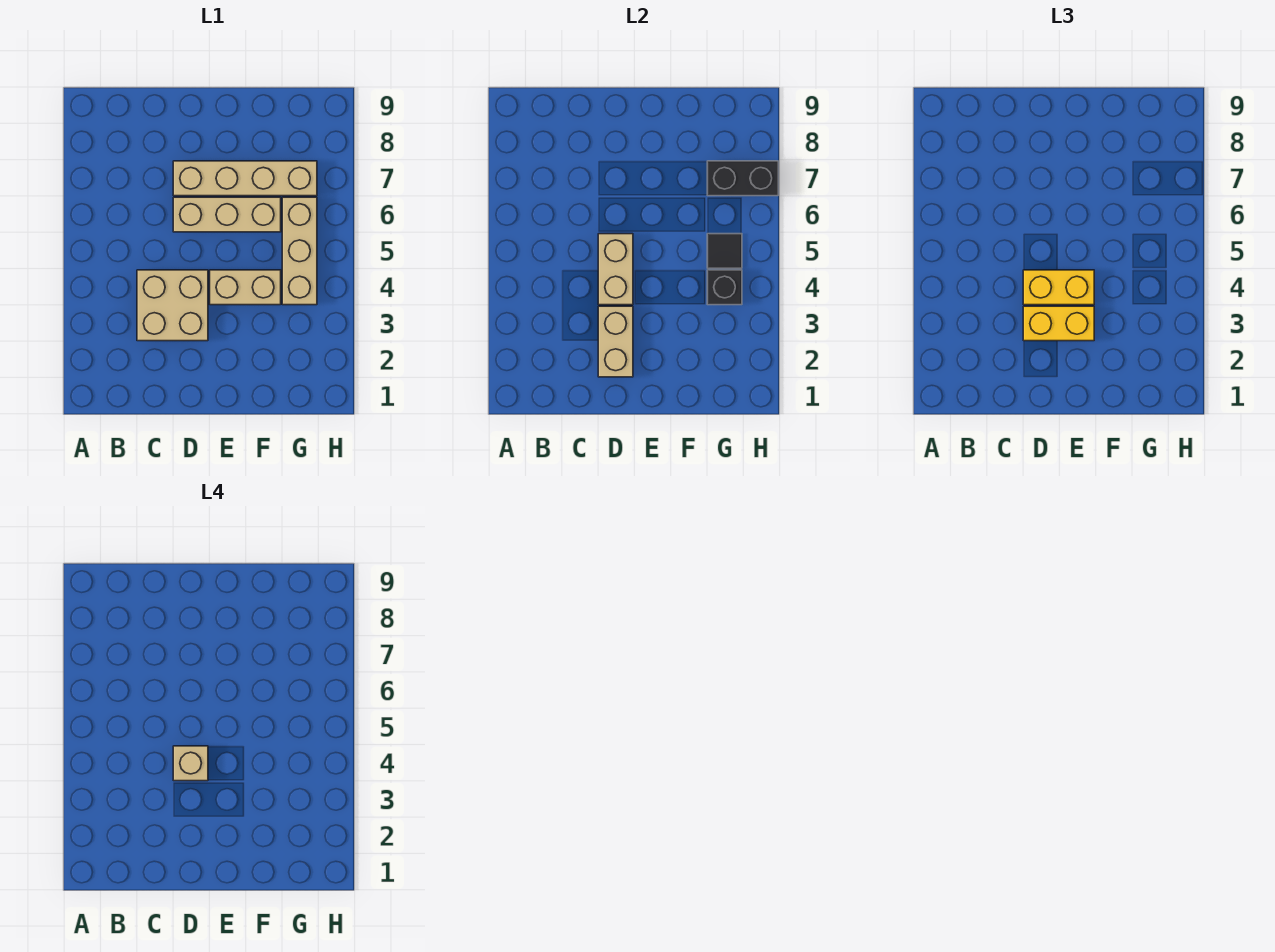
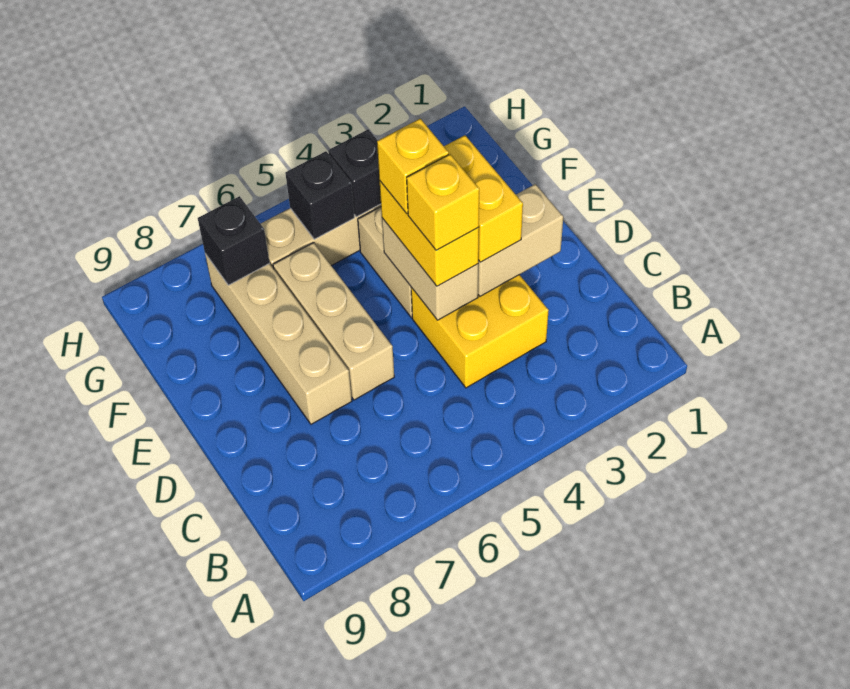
tan 2x2 brick [137,270,208,341] -> yellow 2x2 brick [411,275,549,388]
tan 1x2 brick [598,234,633,305] -> tan 1x2 brick turned to [382,218,478,320]
tan 1x1 brick [173,746,208,781] -> yellow 1x1 brick [407,154,479,250]
none -> yellow 1x1 brick [377,119,449,214]
black 1x1 tile [707,234,742,268] -> black 1x1 brick [285,151,354,239]
black 1x2 brick [707,161,778,196] -> black 1x1 brick [198,196,269,285]

